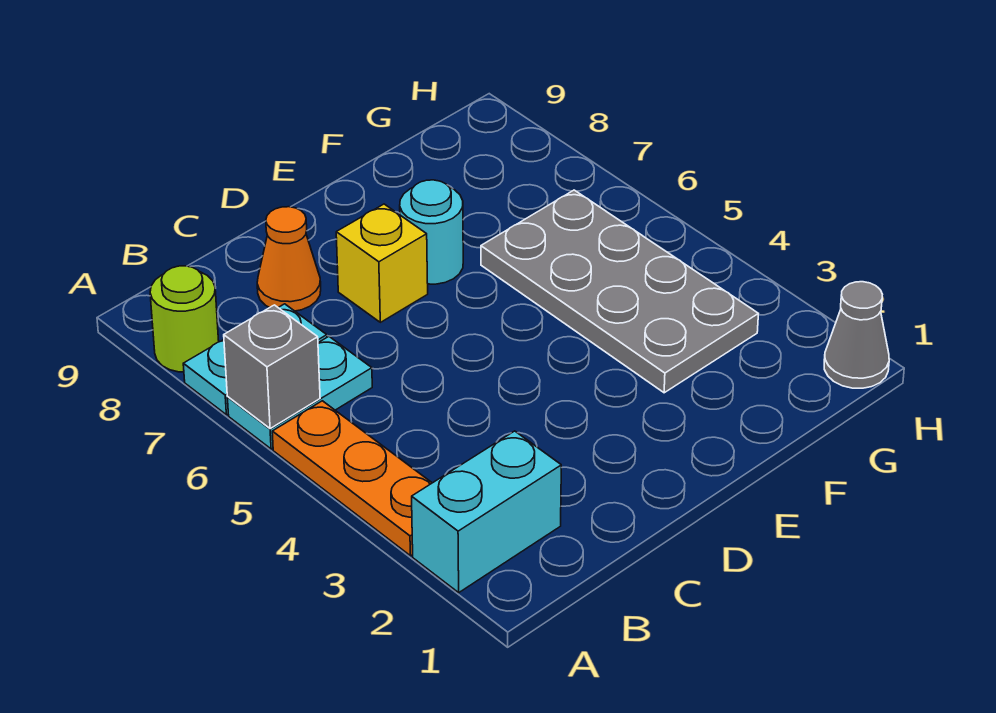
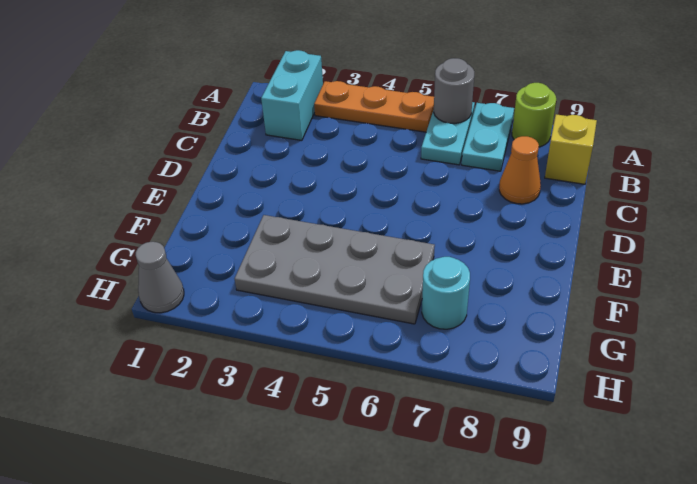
grey 1x1 brick [224,305,320,429] -> grey 1x1 round brick [434,58,474,123]
yellow 1x1 brick [336,204,428,322] -> yellow 1x1 brick moved to [545,114,597,184]
cyan 1x1 round brick [400,180,463,284] -> cyan 1x1 round brick moved to [422,257,470,329]

